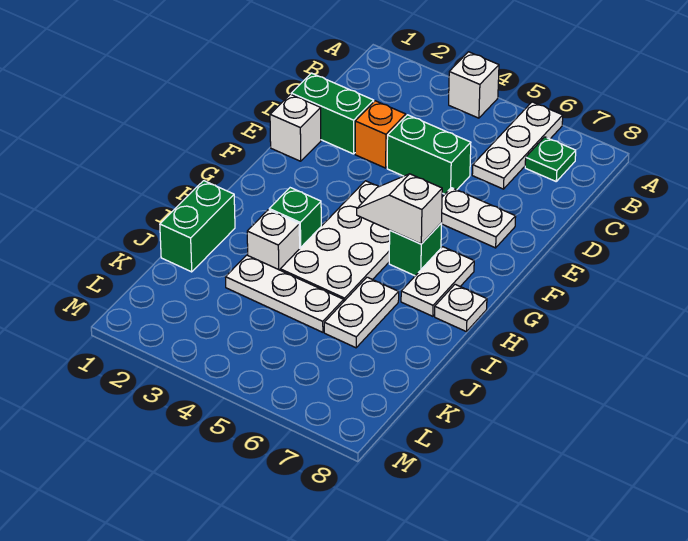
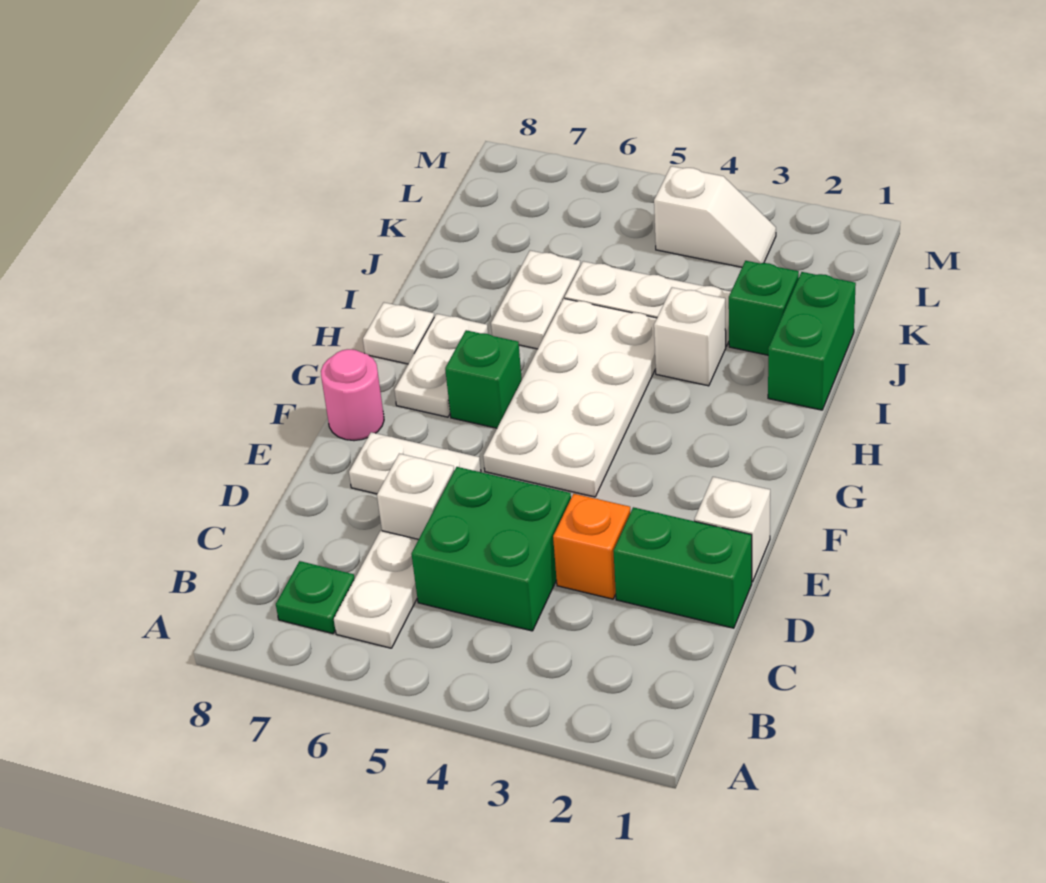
white 1x1 brick [449,52,499,118] -> white 1x1 brick moved to [377,454,454,539]
white 1x3 plate [472,102,563,189] -> white 1x2 plate [334,531,419,648]
green 1x2 brick [387,115,471,194] -> green 2x2 brick [411,467,571,631]
none -> pink 1x1 round brick [321,349,384,441]
white 1x2 slope [357,174,442,244] -> white 1x2 slope moved to [654,166,776,267]
green 1x1 brick [269,188,321,248] -> green 1x1 brick moved to [729,261,799,355]

